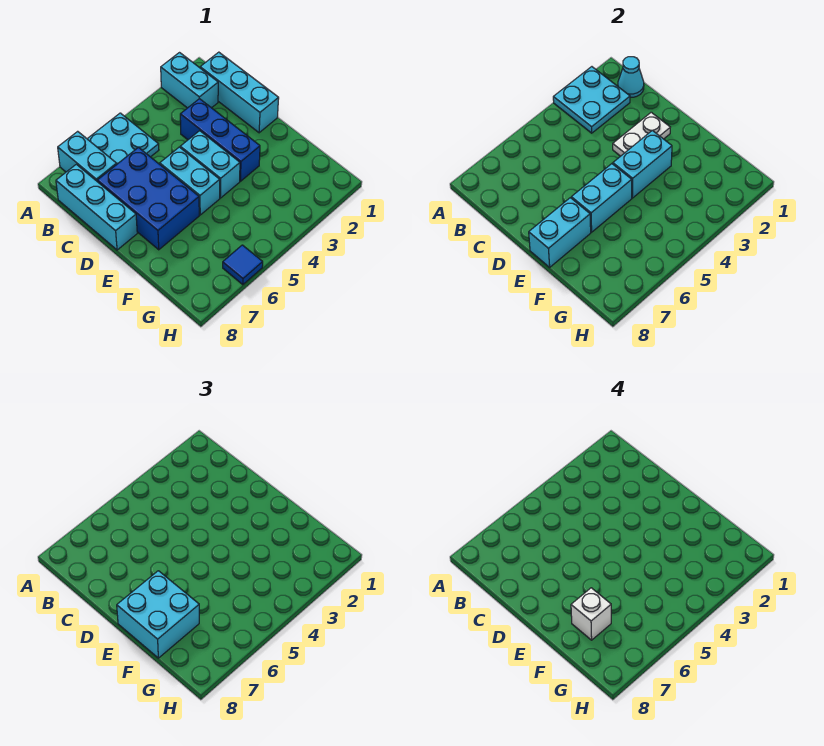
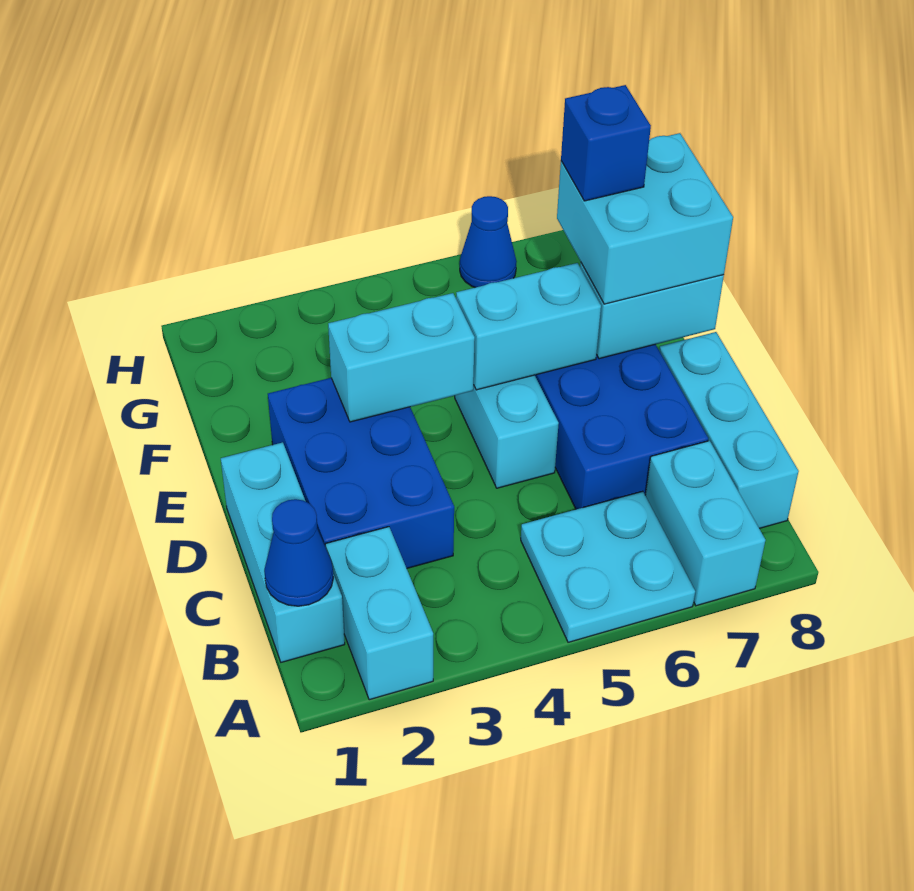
cyan 2x2 plate [553,67,630,133] -> none
cyan 1x1 cone [618,57,644,97] -> blue 1x1 cone [264,499,333,606]
blue 1x3 brick [180,99,260,181] -> blue 2x3 brick [268,378,454,568]
white 1x2 plate [613,112,670,156] -> none
cyan 1x2 brick [180,131,240,198] -> none
white 1x1 brick [571,588,611,640] -> blue 1x1 brick [561,85,651,201]
blue 1x1 tile [223,245,263,285] -> blue 1x1 cone [460,196,517,288]

